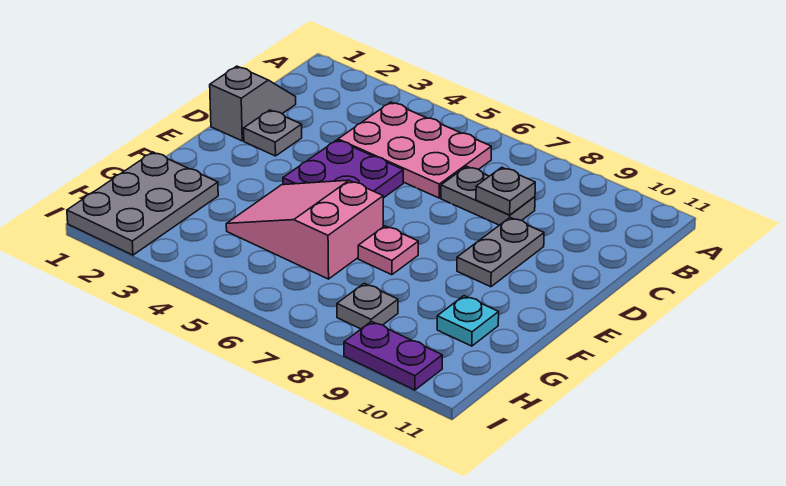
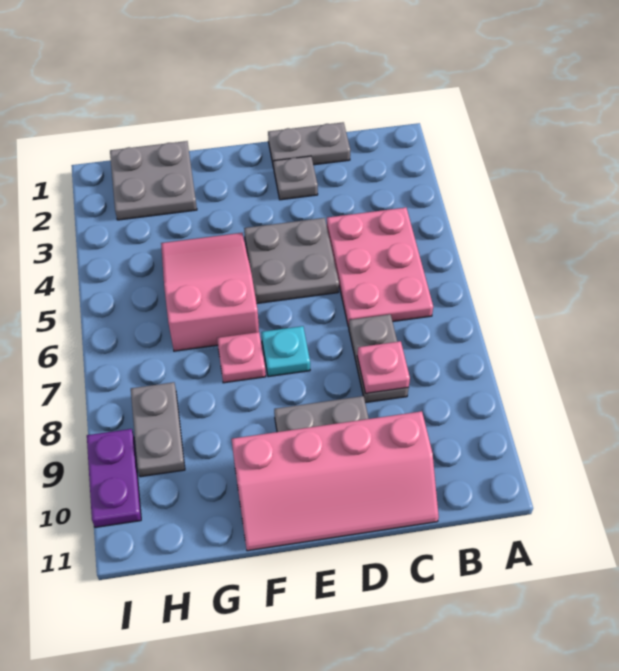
grey 1x2 slope [210,66,296,141] -> grey 1x2 plate [268,122,350,168]
grey 1x1 plate [476,167,535,215] -> pink 1x1 plate [357,341,410,393]
none -> pink 2x4 slope [232,411,439,551]
purple 2x2 plate [283,140,403,198] -> grey 2x2 plate [244,218,339,304]
grey 2x3 plate [67,152,218,255] -> grey 2x2 plate [110,141,197,220]
cyan 1x1 plate [437,296,499,346] -> cyan 1x1 plate moved to [261,326,310,377]
grey 1x1 plate [337,283,398,329] -> grey 1x2 plate [131,382,185,477]

